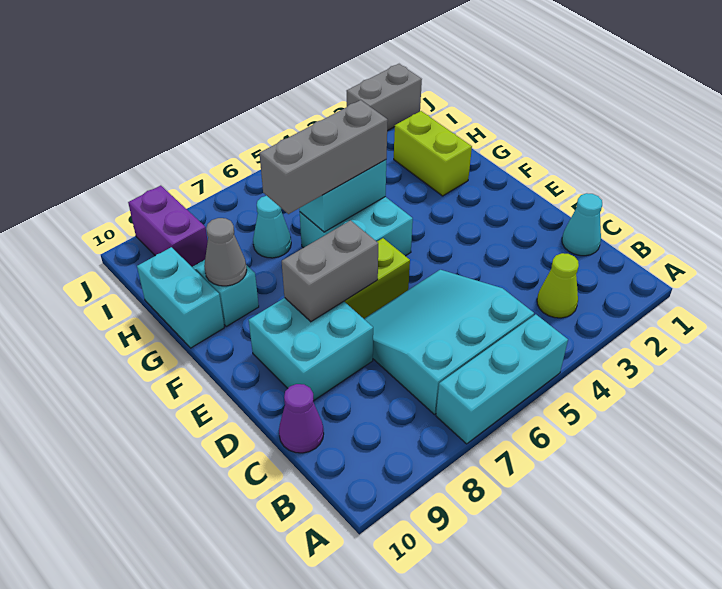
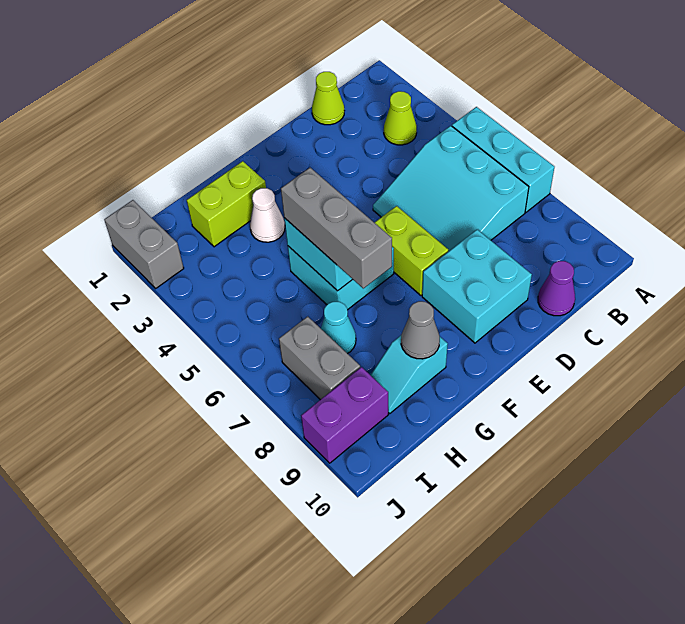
cyan 1x1 cone [562,193,602,256] -> lime 1x1 cone [312,72,344,125]
grey 1x2 brick [282,220,378,322] -> grey 1x2 brick moved to [279,316,360,400]
none -> white 1x1 cone [250,188,285,242]
cyan 1x2 brick [137,247,224,348] -> none

